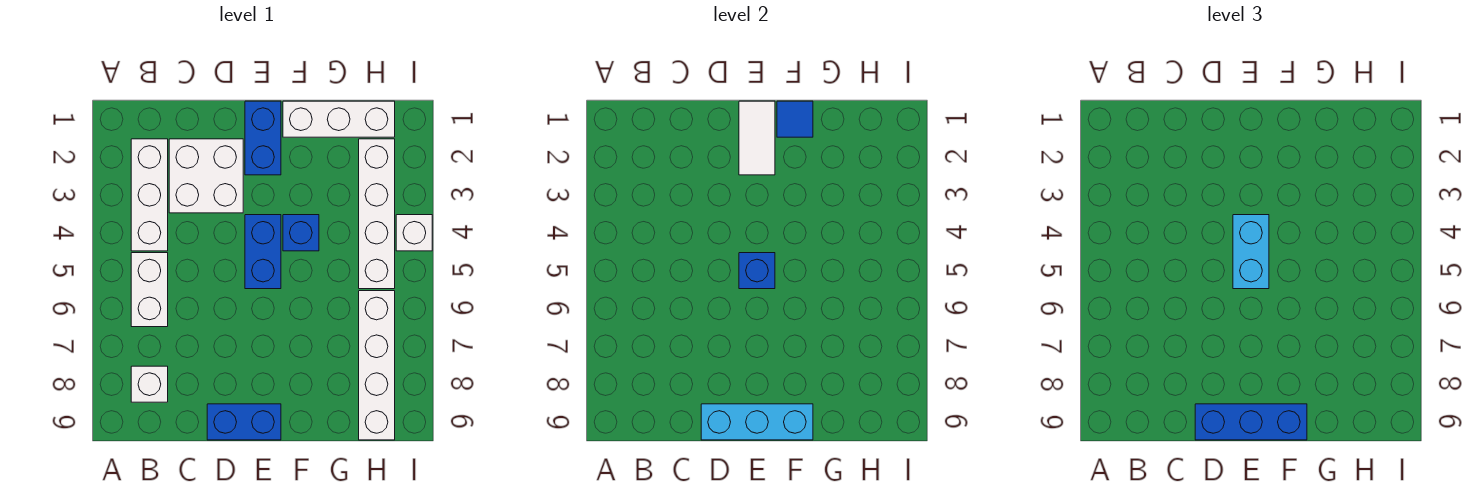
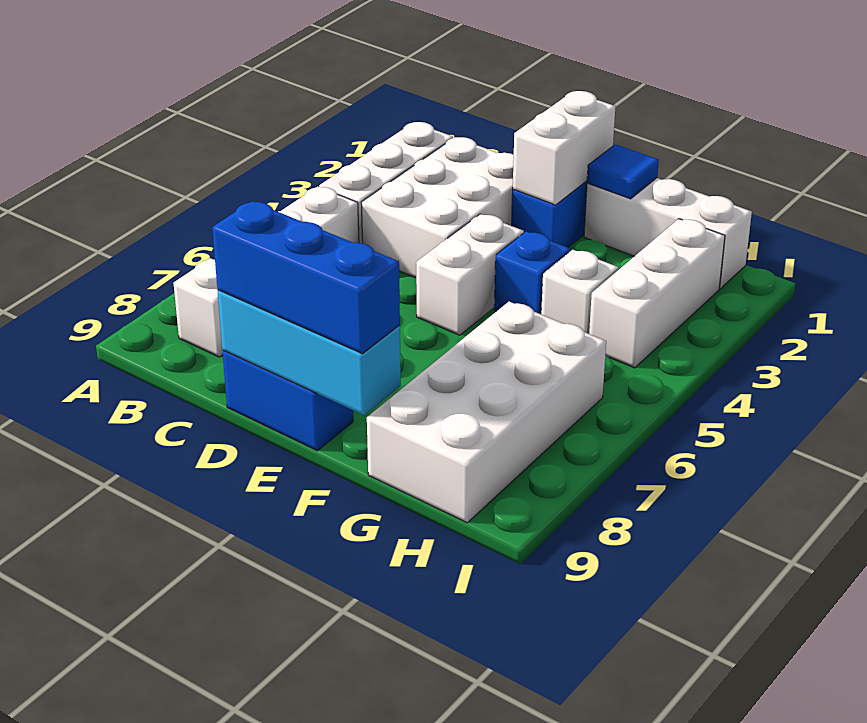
white 2x2 brick [169,139,243,213] -> white 2x3 brick [361,137,514,278]
white 1x2 tile [739,101,775,175] -> white 1x2 brick [513,91,615,205]
blue 1x2 brick [245,215,281,289] -> white 1x2 brick [416,214,524,335]
cyan 1x2 brick [1233,215,1269,289] -> none
blue 1x1 brick [739,253,775,289] -> none
white 1x4 brick [359,139,395,289] -> white 1x3 brick [589,219,725,368]
white 1x4 brick [359,291,395,440] -> white 2x4 brick [367,302,606,523]
white 1x1 brick [396,215,432,251] -> white 1x1 brick moved to [541,250,618,334]

